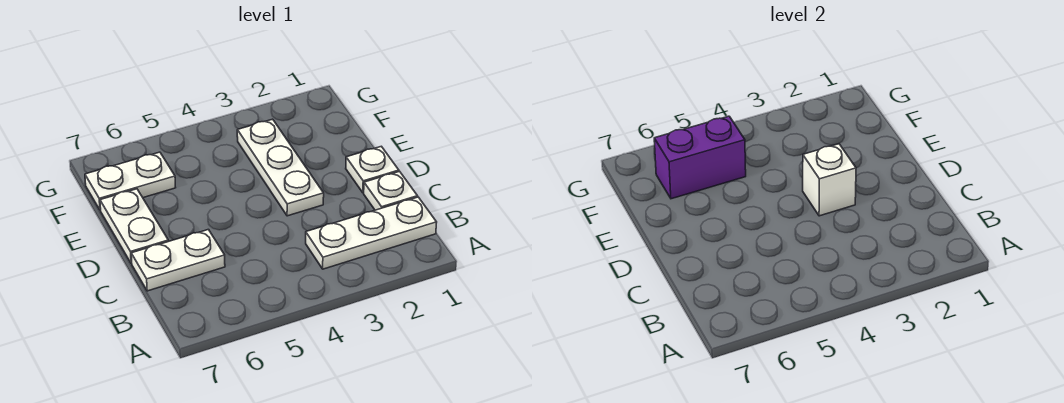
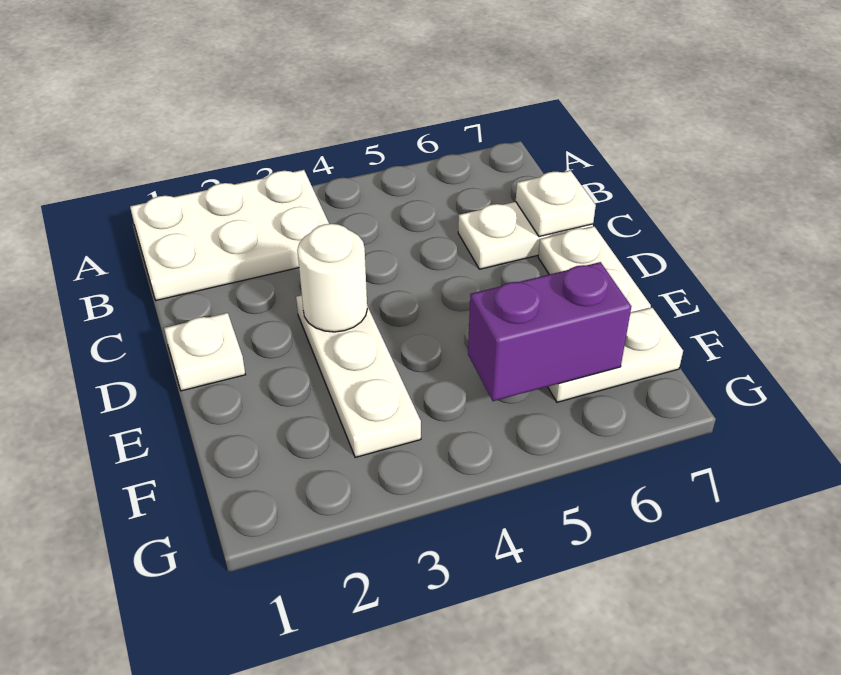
white 1x3 plate [306,197,437,269] -> white 2x3 plate [130,170,329,300]
white 1x1 plate [364,171,417,210] -> white 1x1 plate moved to [516,171,596,237]
white 1x1 brick [803,144,856,216] -> white 1x1 round brick [297,224,367,332]

